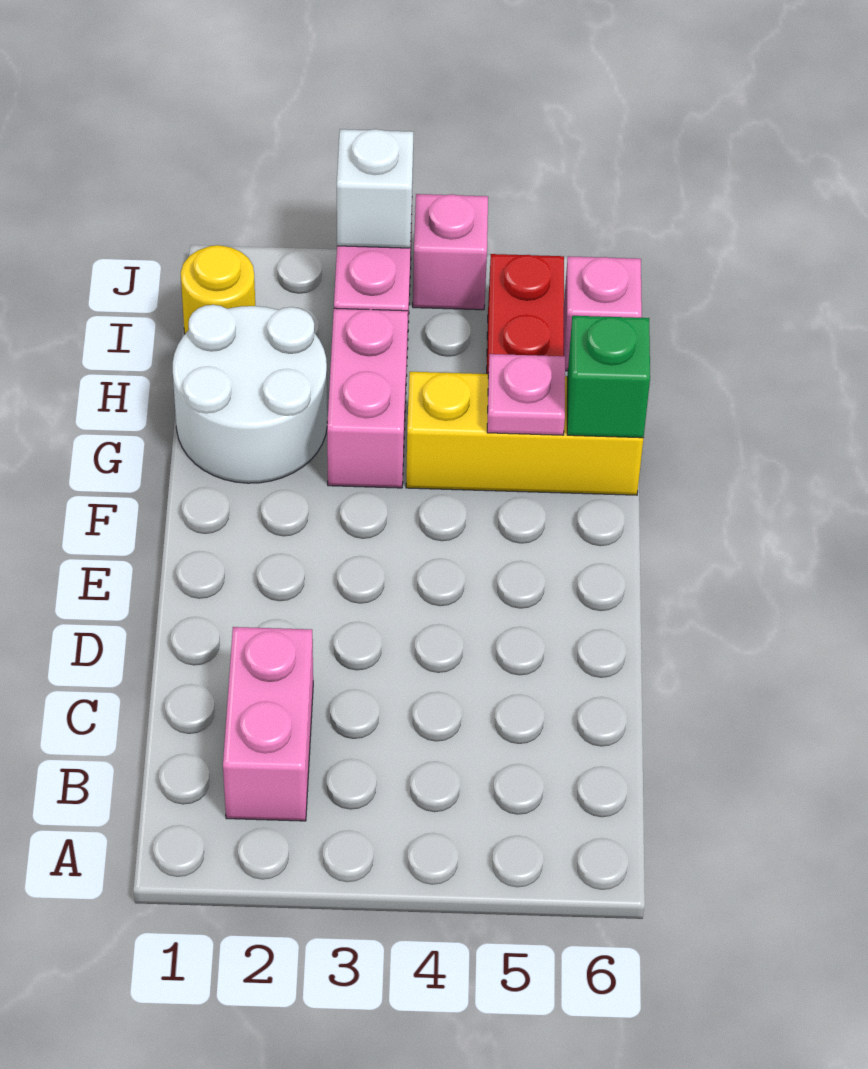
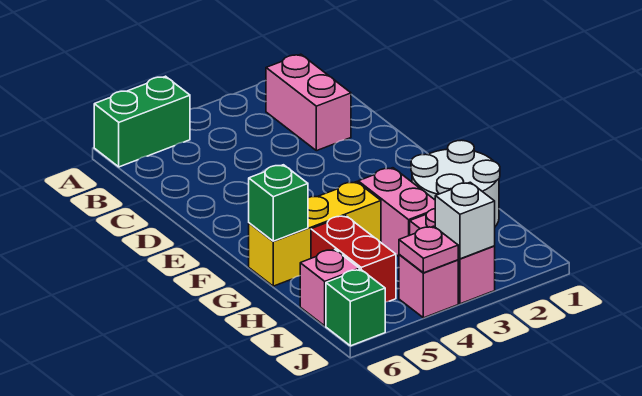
none -> green 1x2 brick [94,76,190,167]
pink 1x1 plate [487,354,565,435] -> pink 1x1 plate moved to [399,226,458,273]
yellow 1x1 round brick [181,245,255,334] -> none
none -> green 1x1 brick [326,269,385,346]

